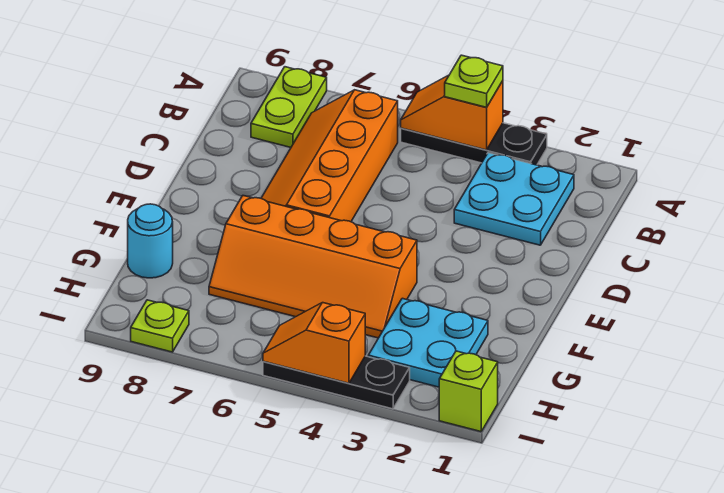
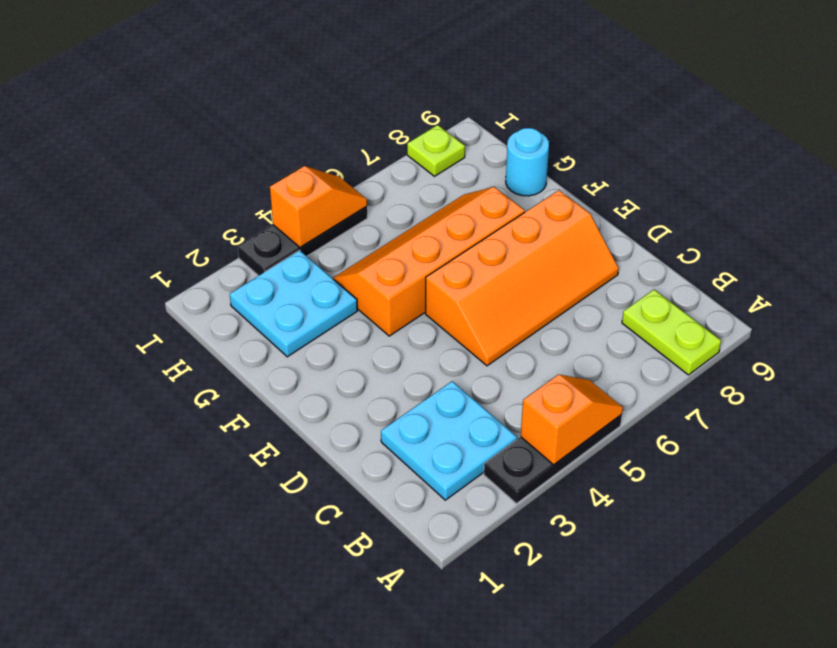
lime 1x1 plate [445,55,503,107] -> none
orange 2x4 slope [261,90,398,222] -> orange 2x4 slope turned to [426,190,619,366]
lime 1x1 brick [439,351,498,432] -> none

